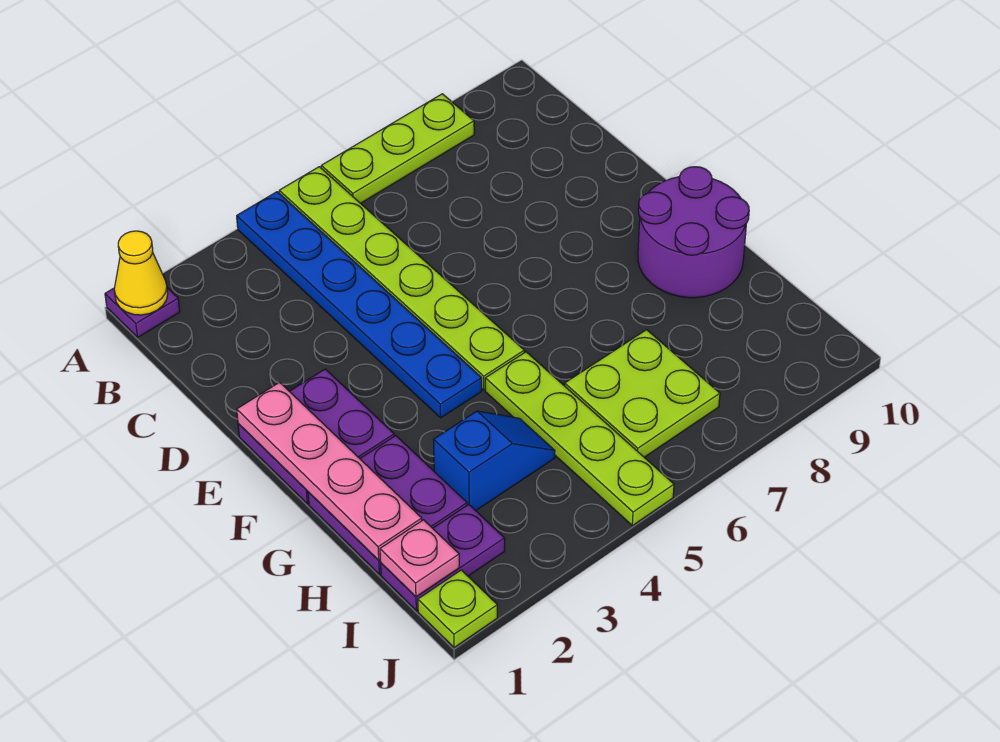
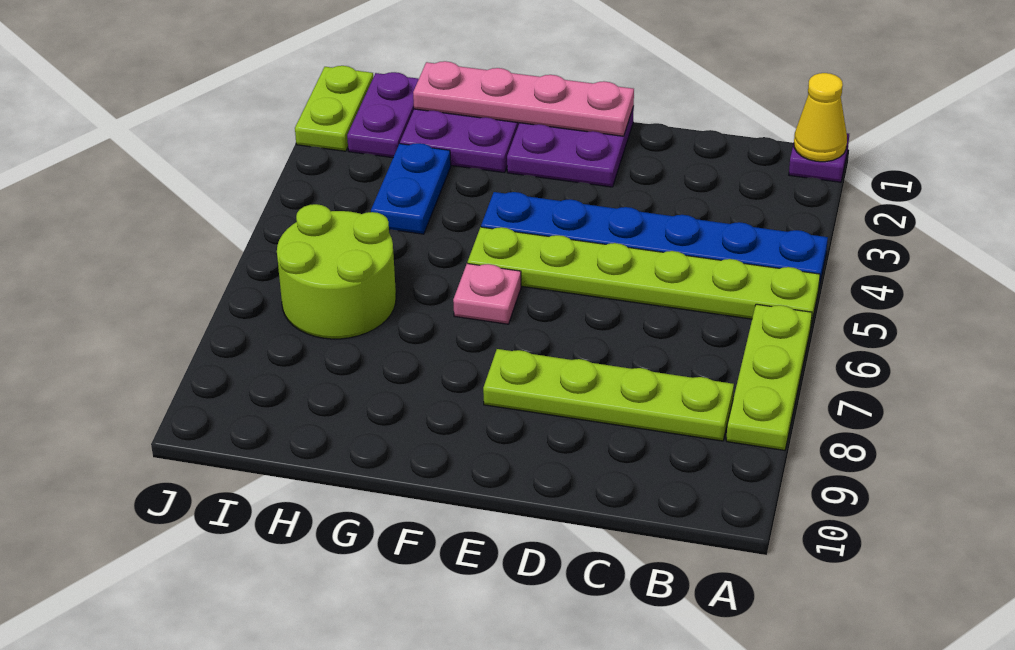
purple 2x2 round brick [638,167,749,298] -> none
lime 1x4 plate [485,352,674,526] -> lime 1x4 plate moved to [483,349,734,441]
blue 1x2 slope [434,411,555,511] -> blue 1x2 plate [371,143,451,234]
lime 2x2 plate [565,330,720,457] -> lime 2x2 round brick [277,204,396,339]
pink 1x1 plate [380,520,459,597] -> pink 1x1 plate moved to [453,263,521,324]
lime 1x1 plate [418,570,497,648] -> lime 1x2 plate [295,66,373,151]

